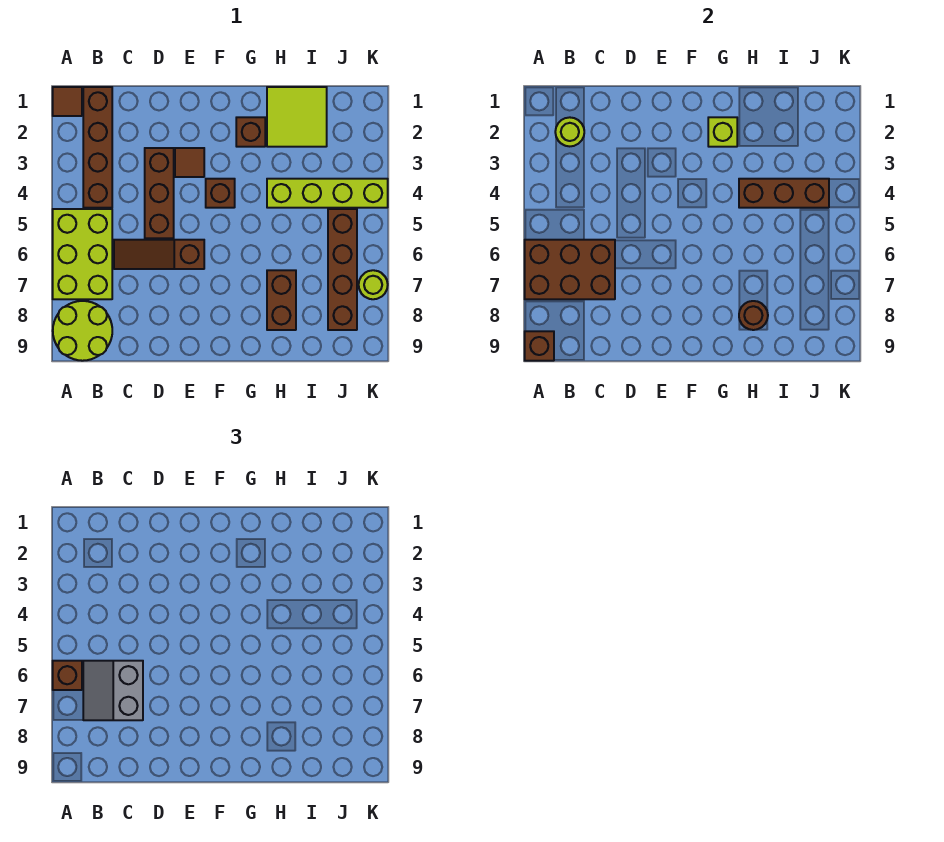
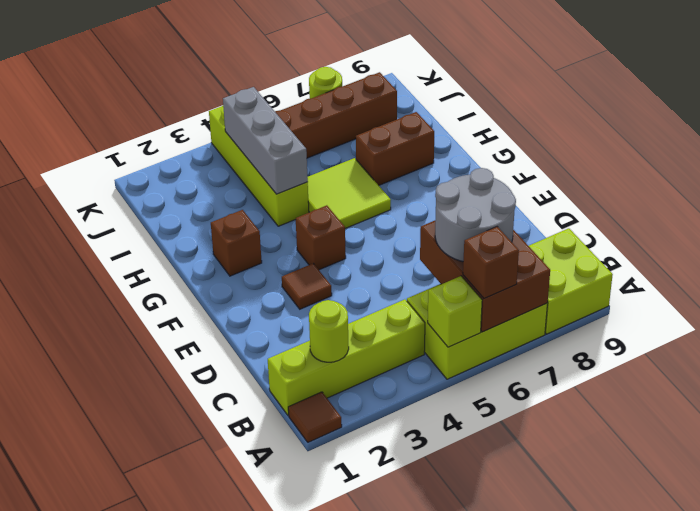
lime 2x2 round brick [53,301,112,361] -> lime 2x2 brick [529,228,613,334]
brown 1x1 brick [525,331,554,361] -> none
brown 1x4 brick [83,87,112,208] -> lime 1x4 brick [268,299,425,415]
grey 2x2 slope [83,661,143,720] -> grey 2x2 round brick [435,168,516,261]
brown 1x3 slope [114,240,204,269] -> none
brown 1x3 brick [145,148,174,238] -> none
lime 1x1 brick [708,117,737,147] -> lime 1x1 brick moved to [428,276,482,347]
lime 2x2 tile [267,87,327,147] -> lime 2x2 tile moved to [308,158,391,228]
brown 1x3 brick [739,179,829,208] -> grey 1x3 brick [223,87,308,194]
brown 1x1 round brick [739,301,768,330] -> none

